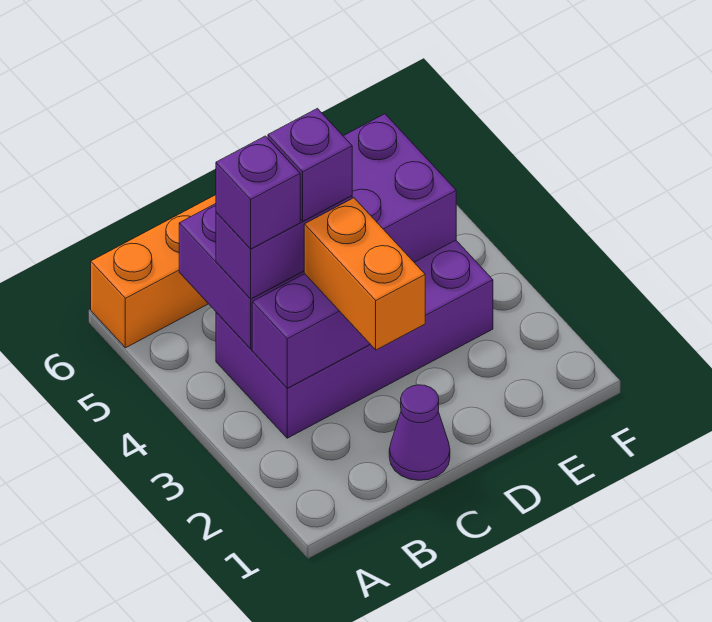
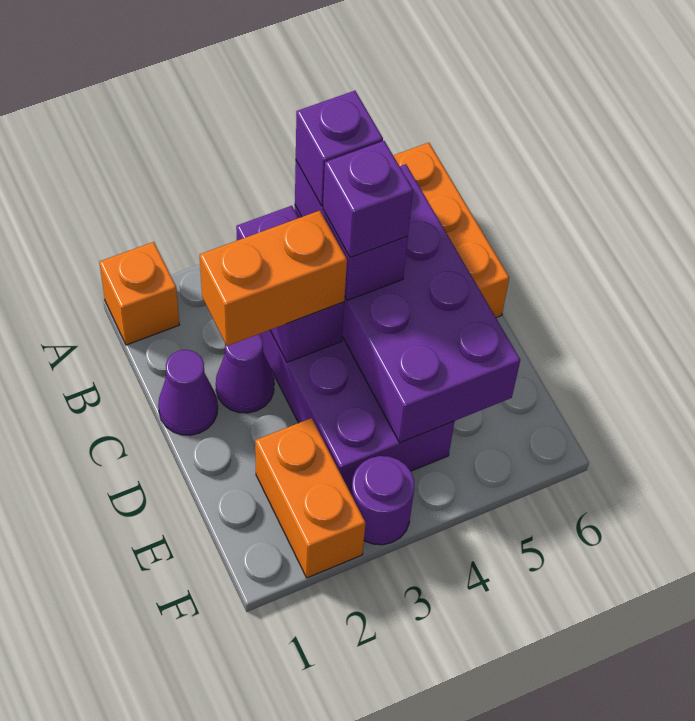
none -> orange 1x1 brick [99,242,179,345]
none -> purple 1x1 cone [216,334,274,413]
none -> orange 1x2 brick [255,418,366,578]
none -> purple 1x1 round brick [351,456,414,545]

